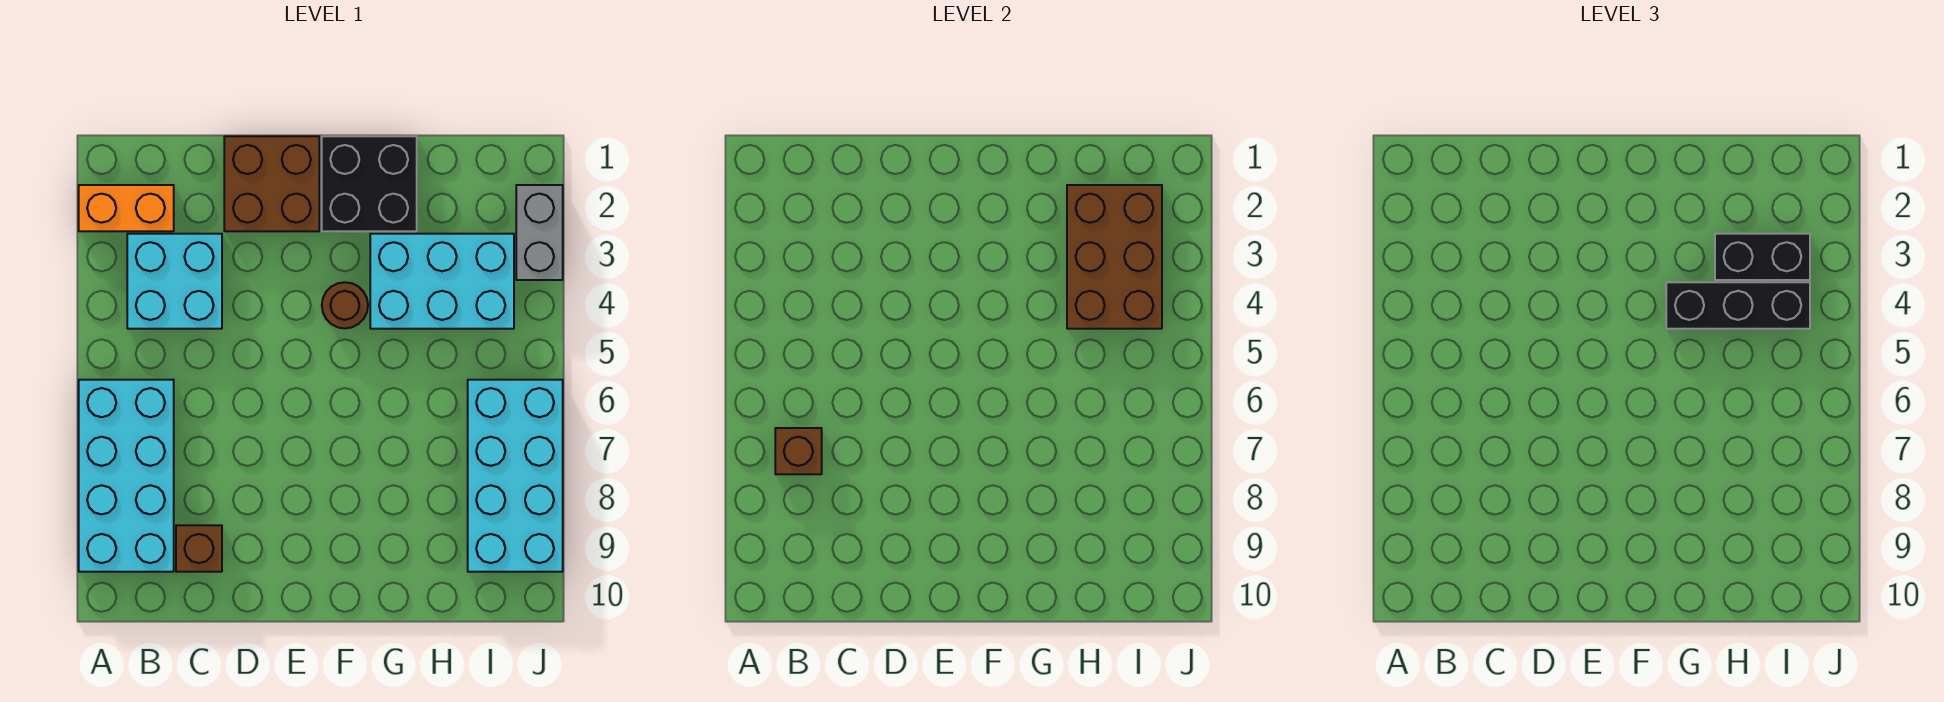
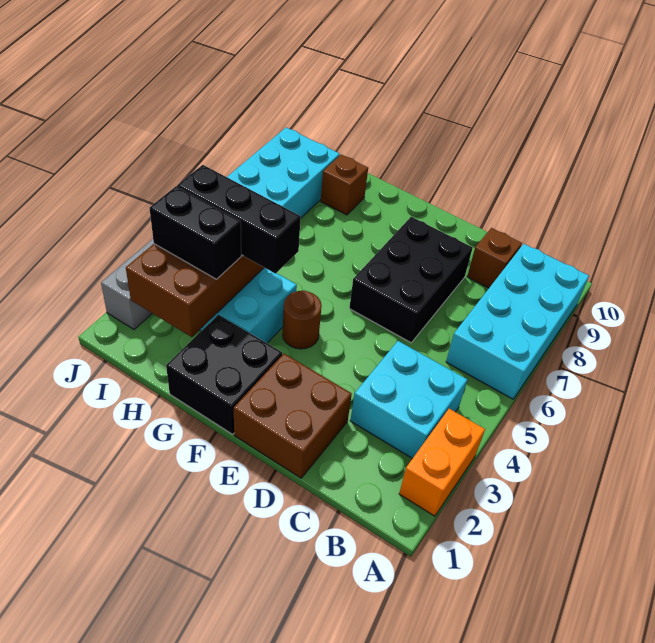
orange 1x2 brick [79,185,174,231] -> orange 1x2 brick turned to [399,409,485,516]
brown 1x1 brick [775,428,822,474] -> brown 1x1 brick moved to [321,154,368,215]
none -> black 2x3 brick [349,217,473,343]

